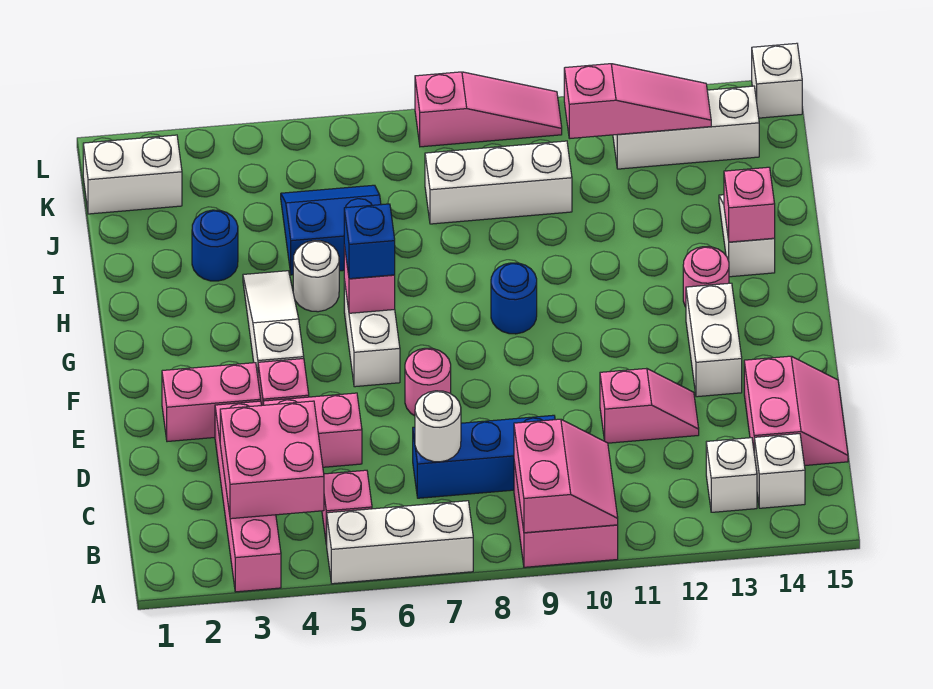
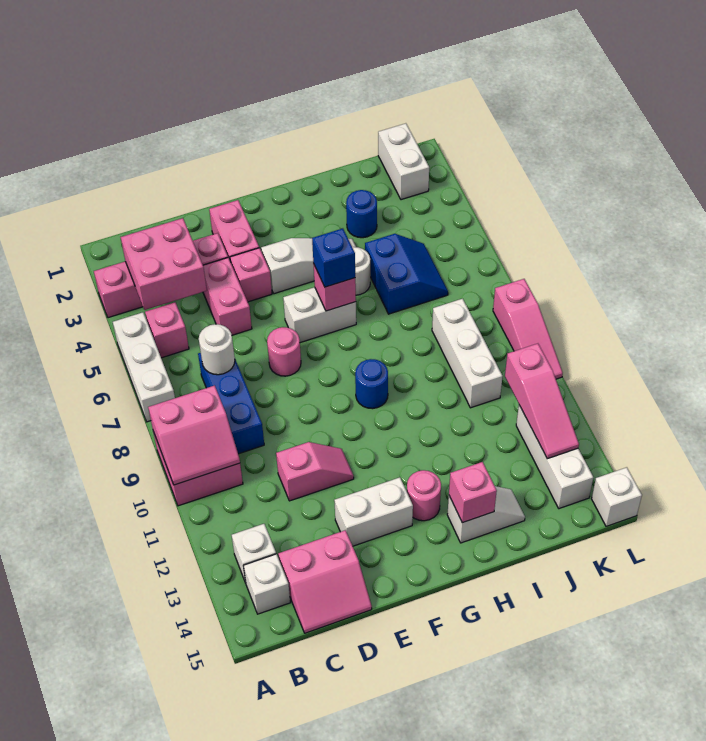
pink 1x2 slope [600,368,699,443] -> pink 1x2 slope turned to [276,442,354,501]

